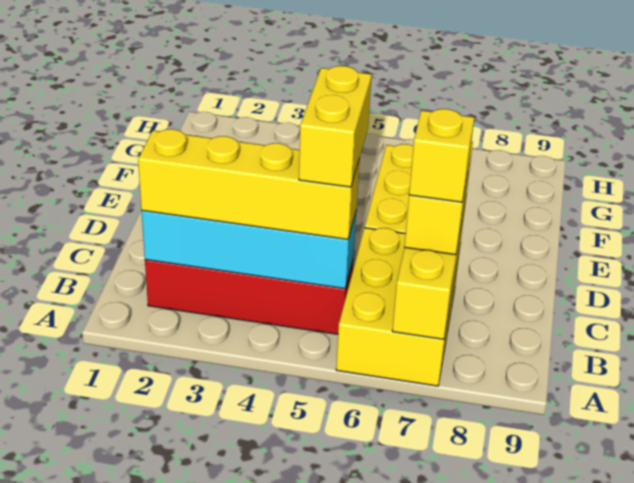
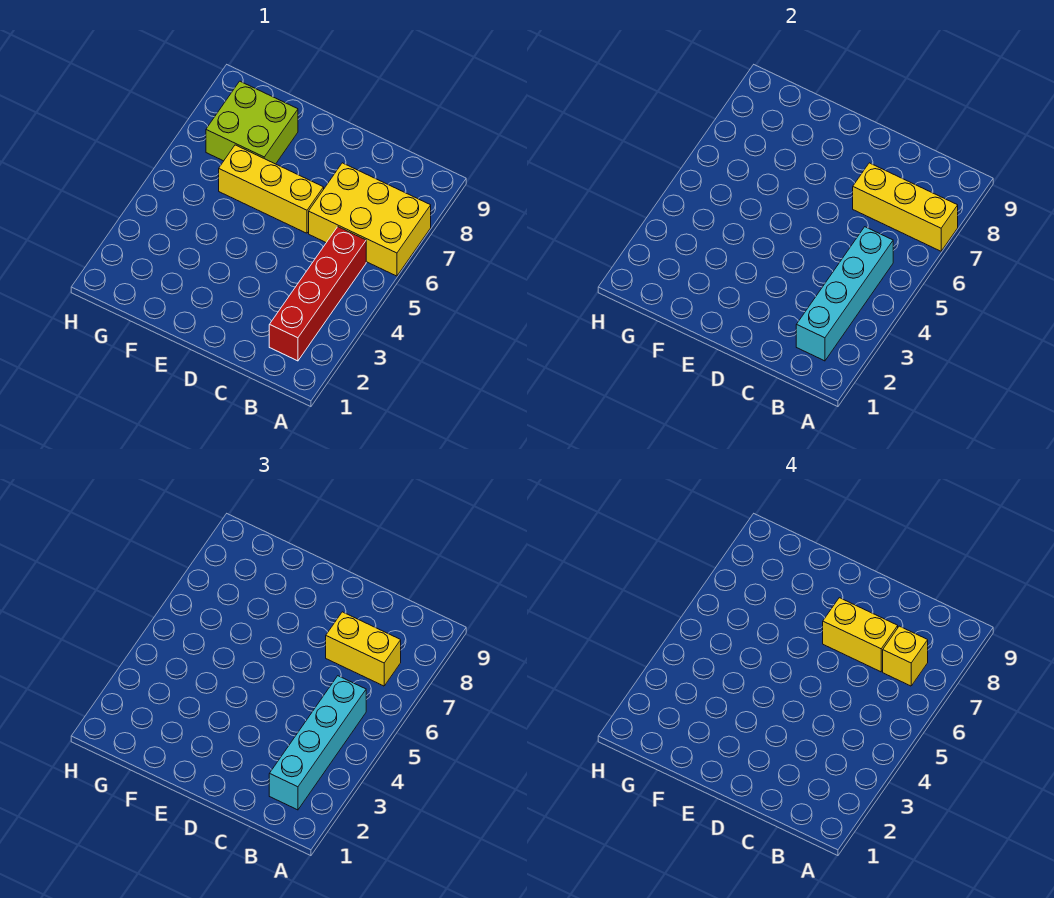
yellow 1x4 brick [138,129,360,239] -> cyan 1x4 brick [269,676,366,810]
yellow 1x2 brick [299,66,372,187] -> yellow 1x2 brick moved to [823,598,898,672]
none -> lime 2x2 brick [206,81,298,164]

